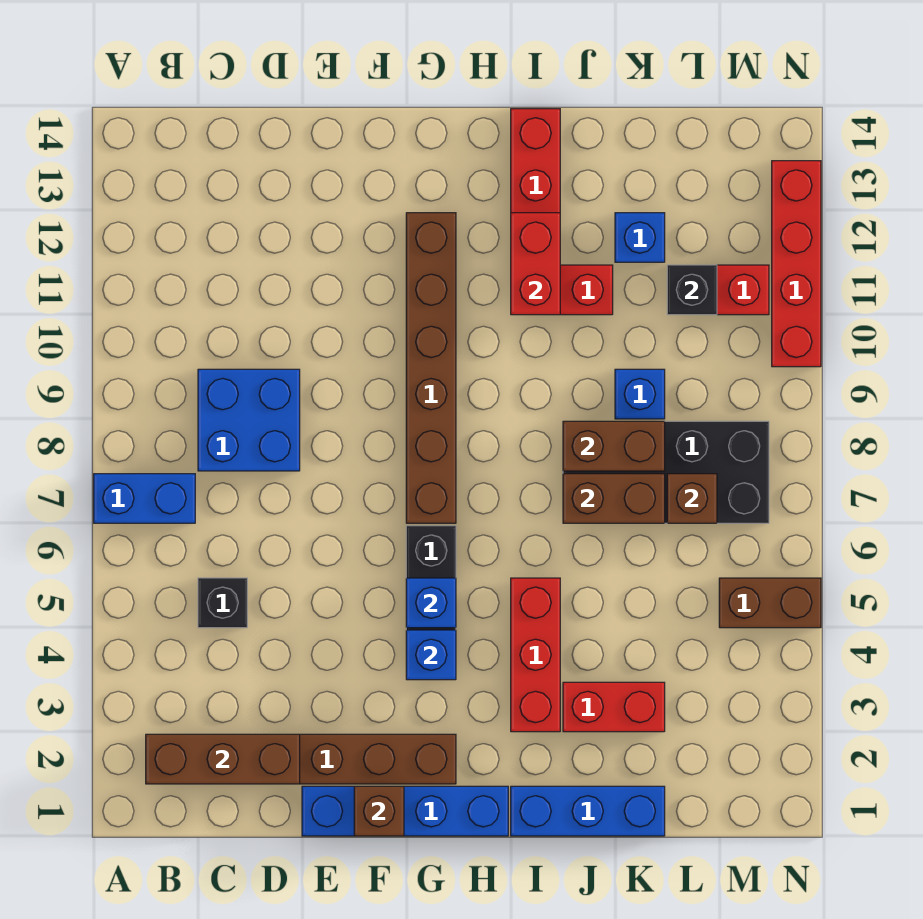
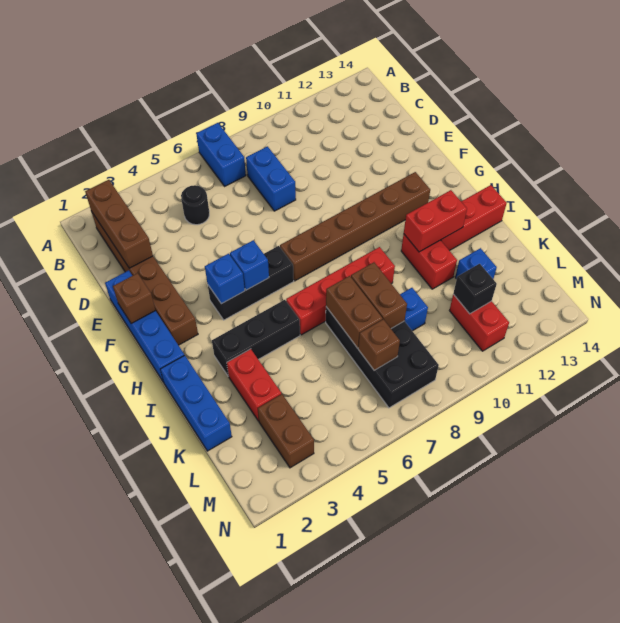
black 1x1 brick [198,578,247,628] -> black 1x1 round brick [181,185,209,225]
blue 2x2 brick [198,369,300,471] -> blue 1x2 brick [246,146,296,211]
red 1x3 brick [511,578,560,732] -> black 1x3 brick [212,300,300,376]
brown 1x2 brick [719,578,821,628] -> brown 1x2 brick moved to [258,394,314,468]
red 1x4 brick [772,161,821,367] -> red 1x4 brick moved to [286,247,395,335]

